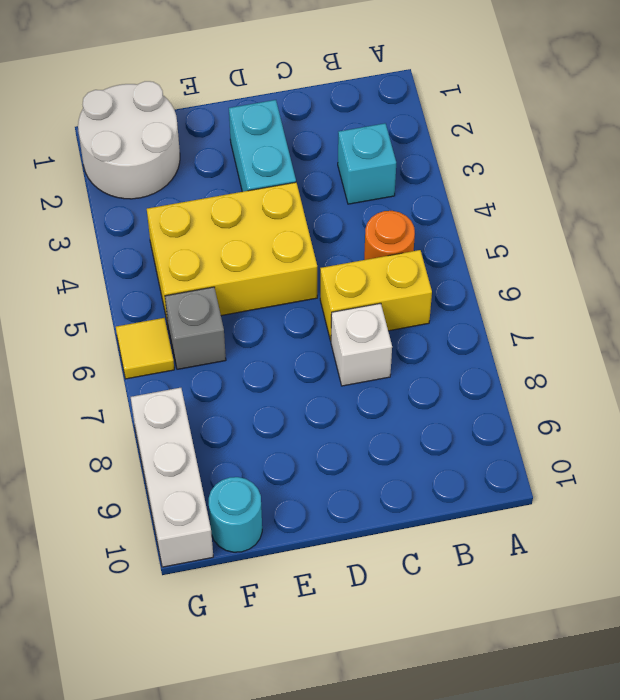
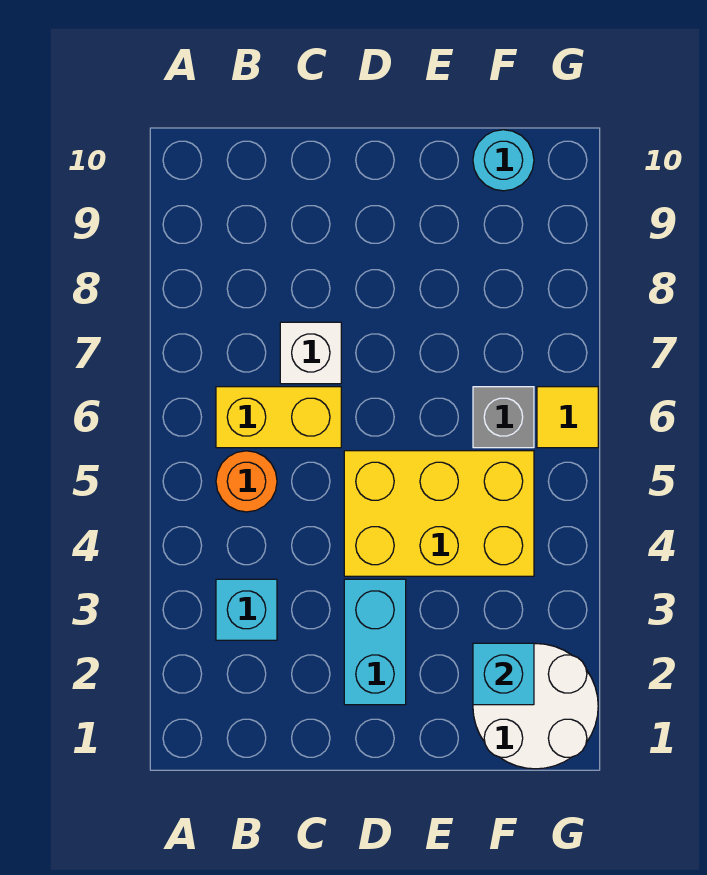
none -> cyan 1x1 brick [473,643,534,705]
white 1x3 brick [131,388,213,567] -> none

